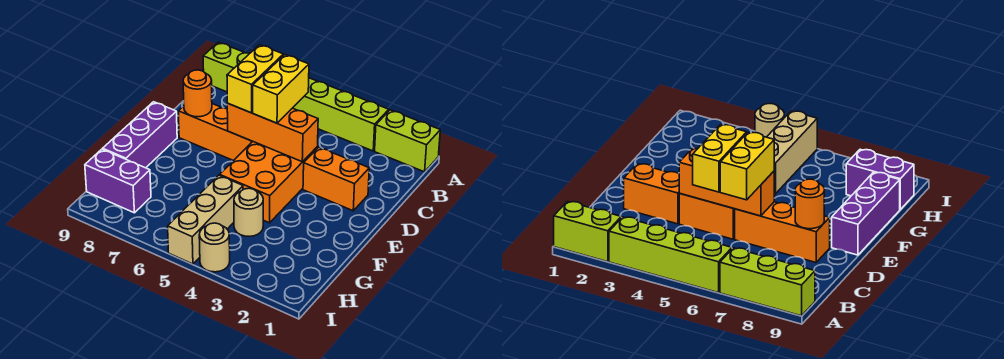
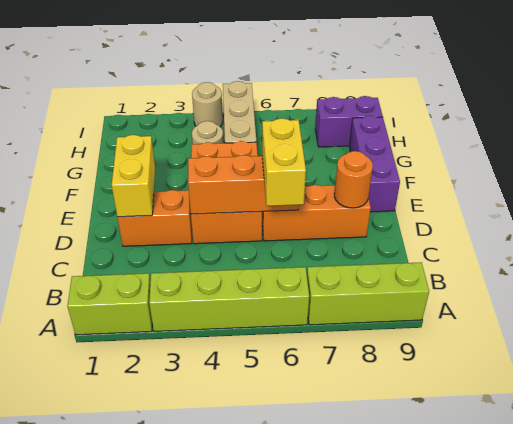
yellow 1x2 brick [253,55,309,123] -> yellow 1x2 brick moved to [112,135,155,217]

